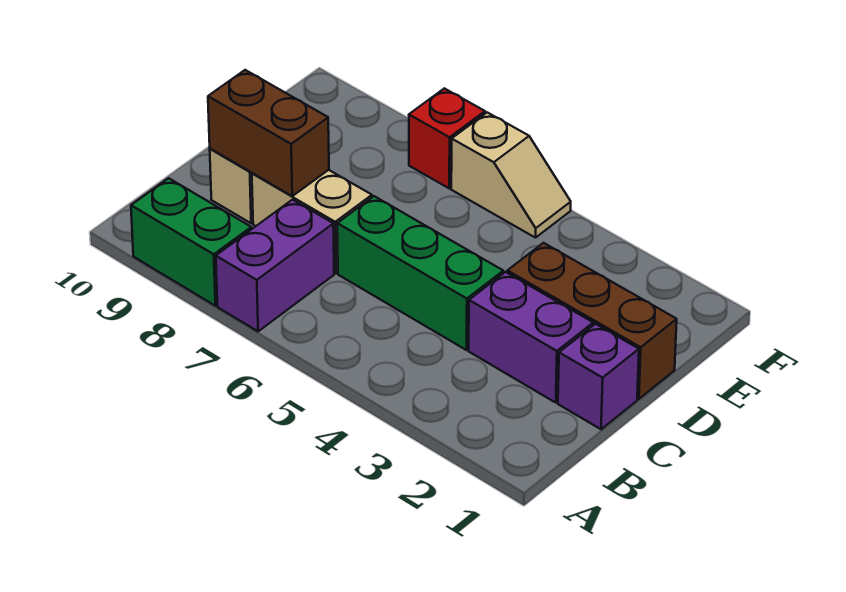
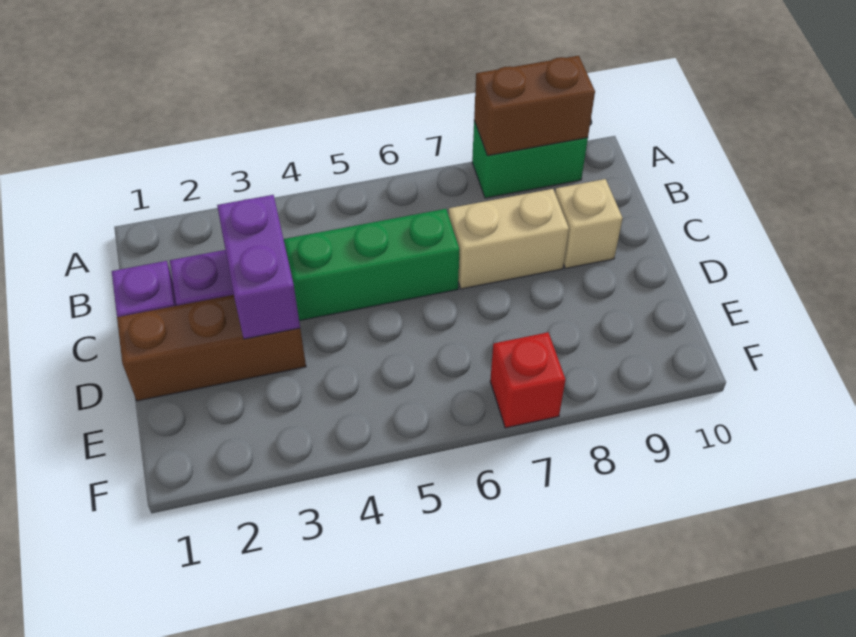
purple 1x2 brick [216,200,334,331] -> purple 1x2 brick moved to [217,195,300,339]
brown 1x2 brick [208,70,329,196] -> brown 1x2 brick moved to [474,56,595,156]
tan 1x2 slope [451,112,571,238] -> none

